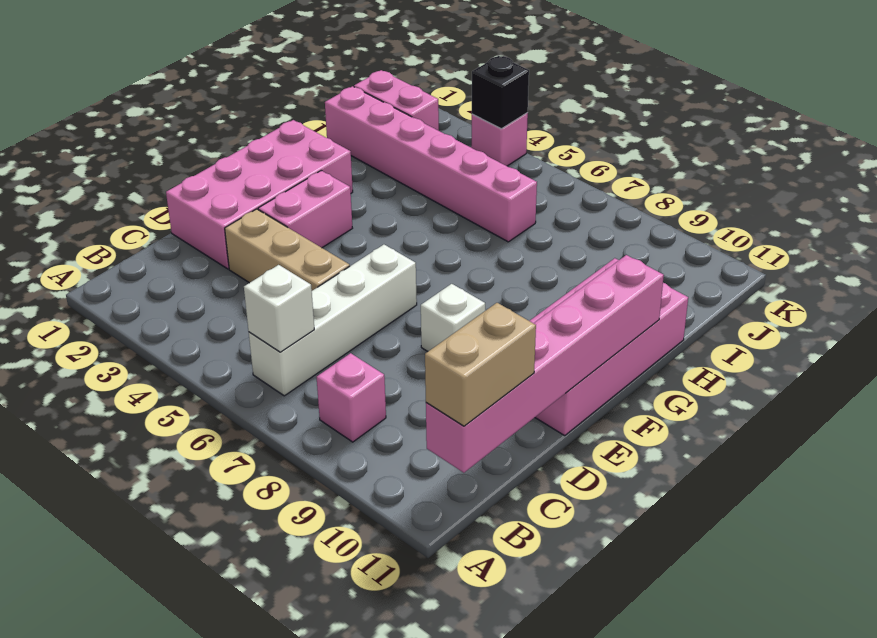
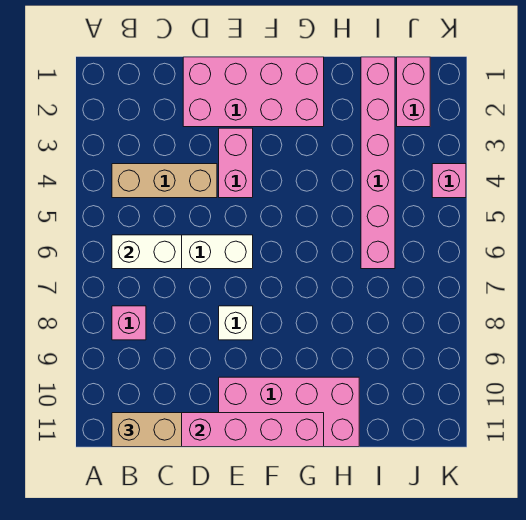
white 1x1 brick [244,265,314,352] -> white 1x2 brick [112,235,182,269]
tan 1x3 brick [225,209,350,291] -> tan 1x3 brick turned to [112,164,217,198]
pink 1x2 brick [258,171,352,248] -> pink 1x2 brick turned to [219,128,253,198]
black 1x1 brick [472,56,529,129] -> none

